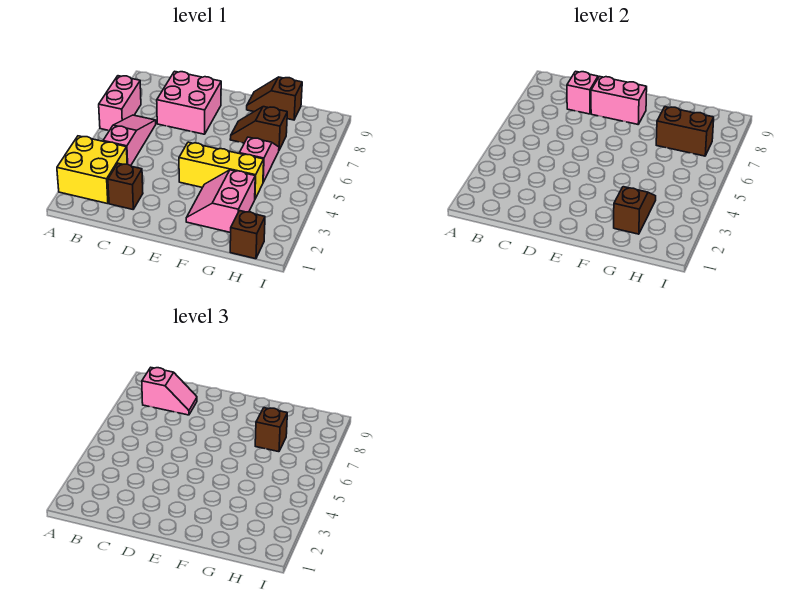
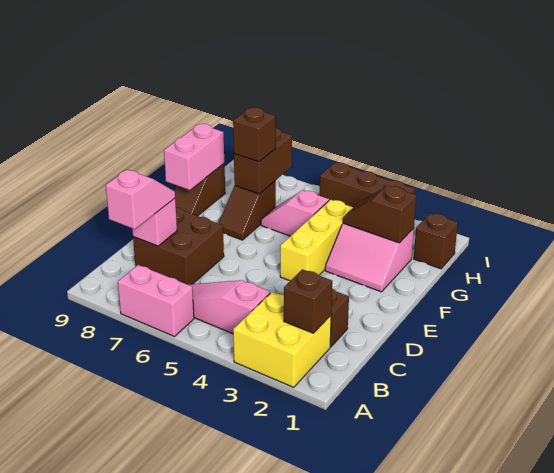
none -> brown 1x1 brick [284,269,332,333]
pink 2x2 brick [157,71,221,134] -> brown 2x2 brick [133,207,224,285]
pink 1x2 brick [591,76,647,124] -> pink 1x2 brick moved to [164,124,224,190]
none -> brown 1x3 brick [320,163,415,207]

